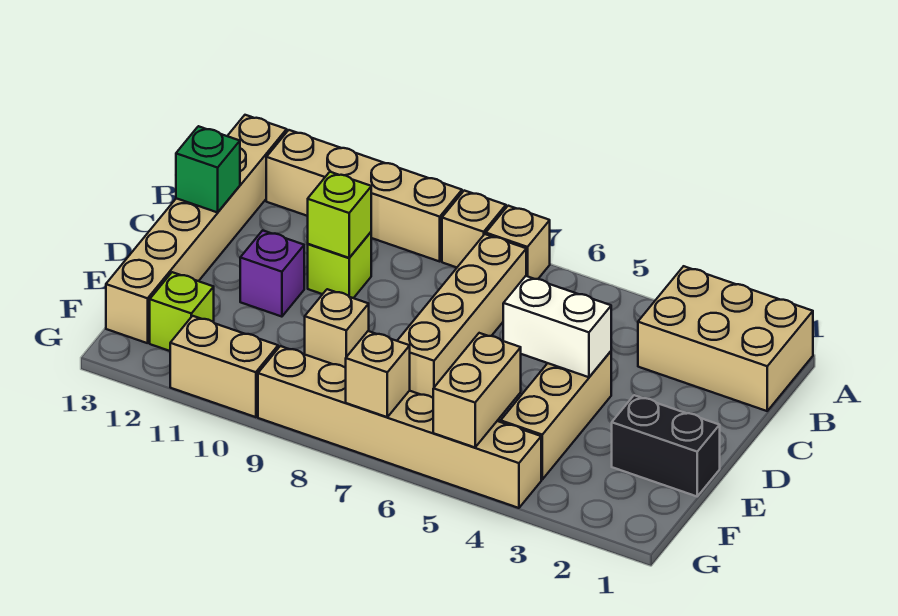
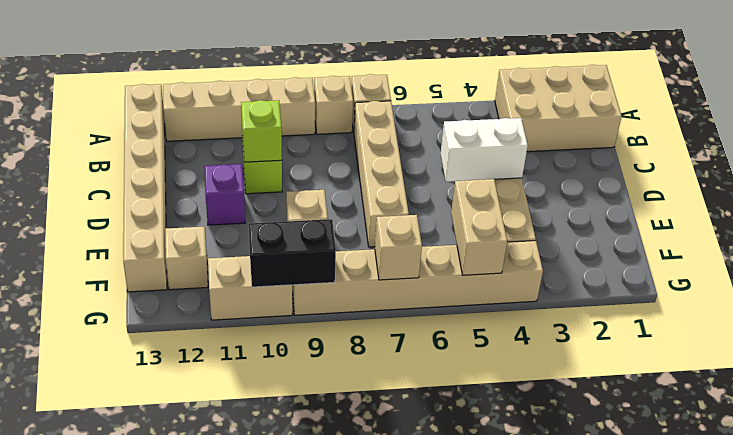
green 1x1 brick [176,126,240,212] -> none
black 1x2 brick [612,395,720,496] -> black 1x2 brick moved to [249,219,336,287]
lime 1x1 brick [150,272,214,351] -> tan 1x1 brick [165,227,208,290]

